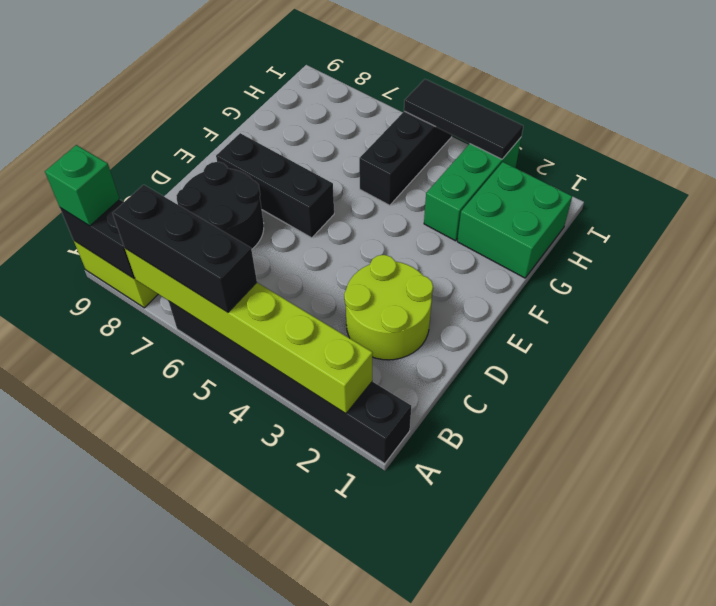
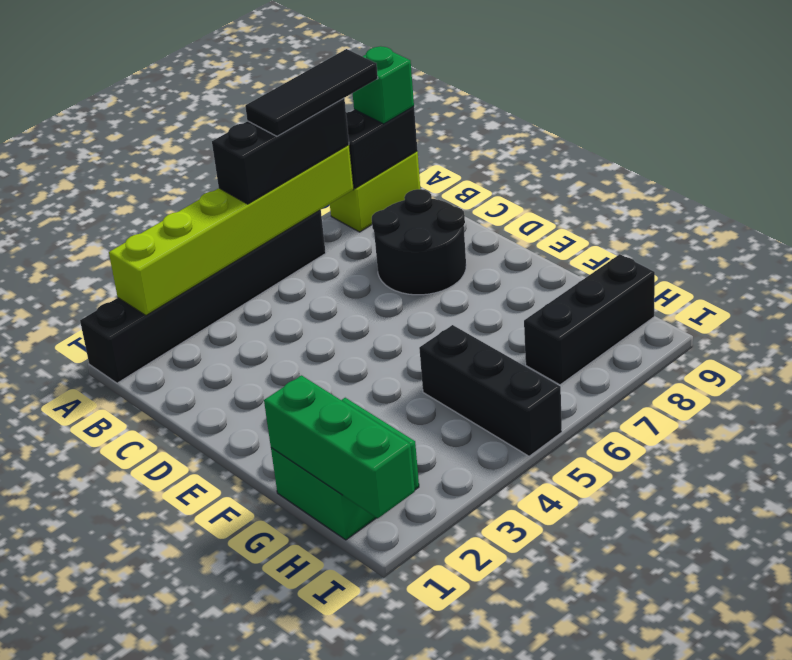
lime 2x2 round brick [344,255,433,360] -> none
black 1x3 brick [216,133,334,238] -> black 1x3 brick moved to [524,254,655,385]
green 1x3 brick [424,138,521,241] -> green 1x3 brick moved to [264,375,415,518]
black 1x3 tile [404,79,523,159] -> black 1x3 tile moved to [245,49,378,136]

